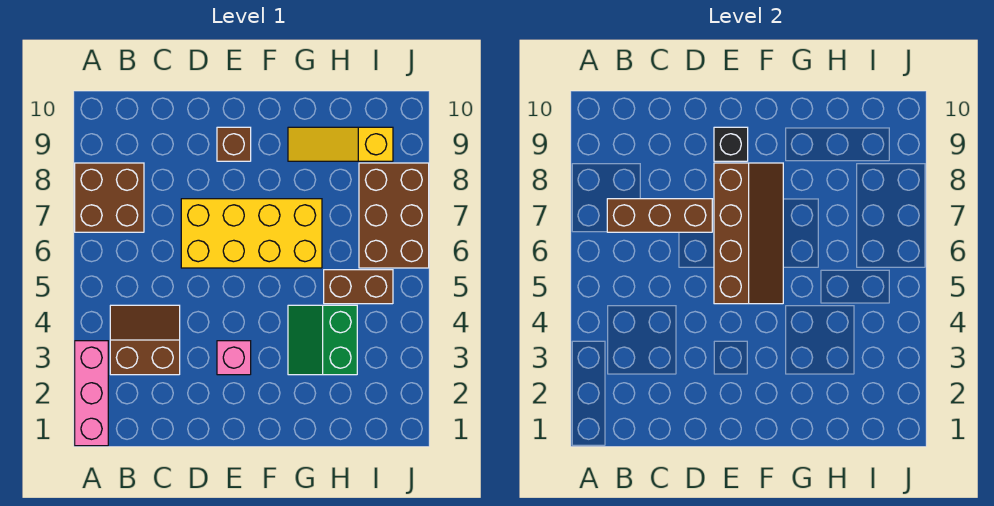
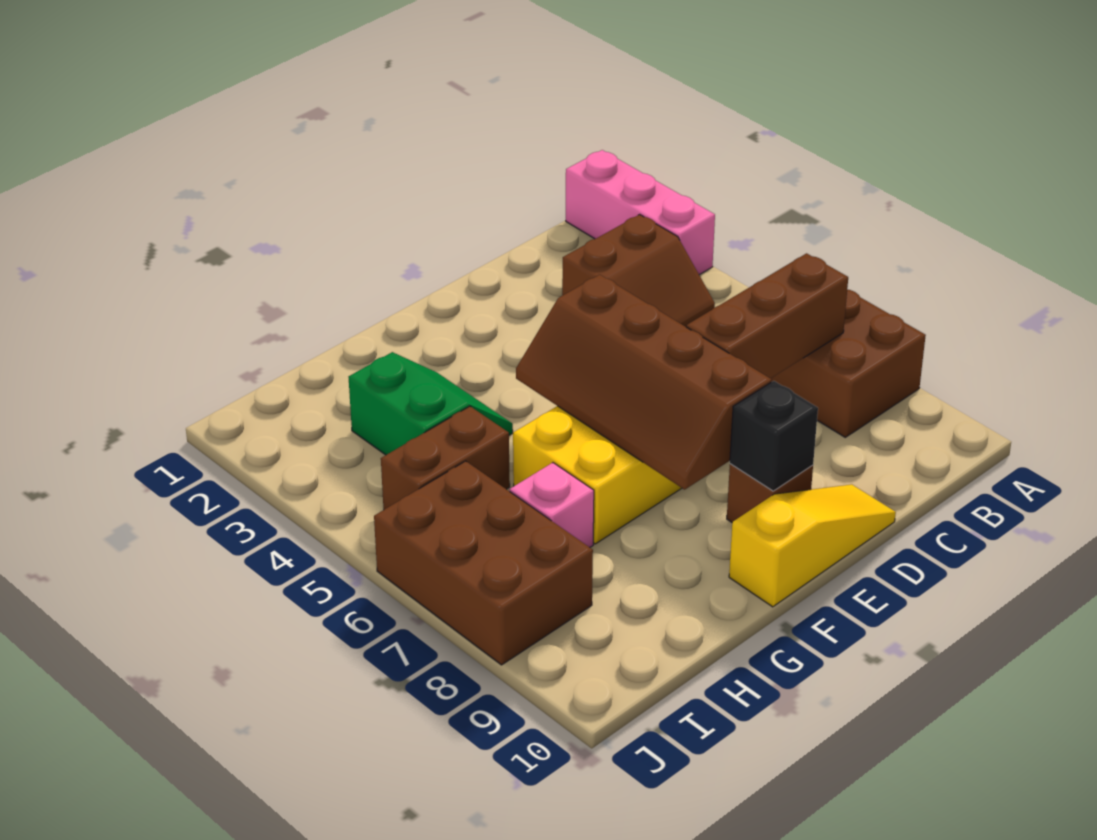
pink 1x1 brick [217,341,251,375] -> pink 1x1 brick moved to [510,463,594,547]
yellow 1x3 slope [288,127,393,161] -> yellow 1x3 slope moved to [729,484,896,607]

